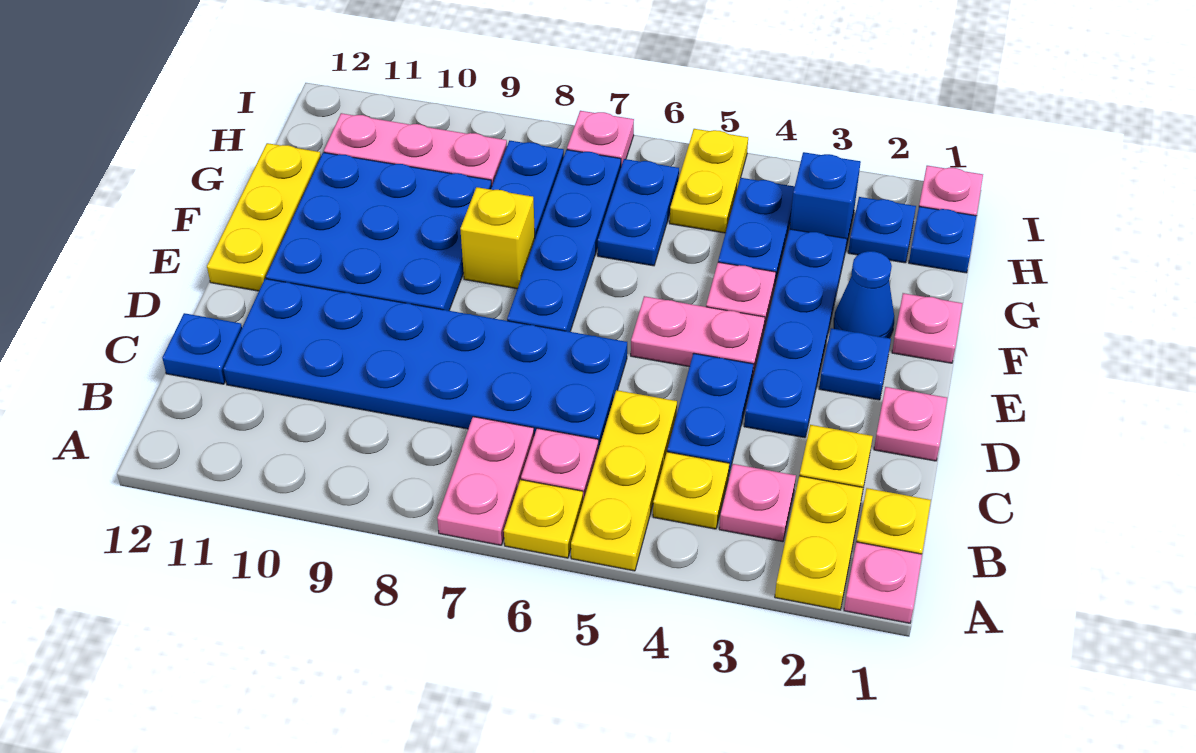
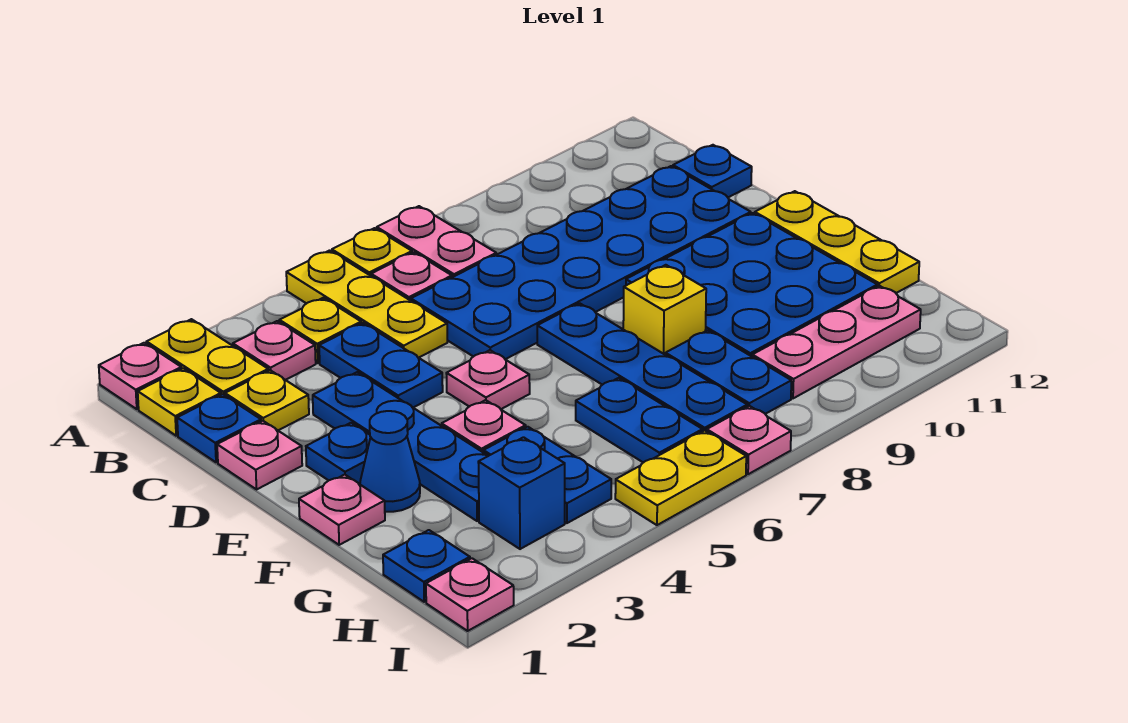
pink 1x2 plate [631,296,765,377] -> pink 1x1 plate [446,350,530,409]
blue 1x1 plate [848,197,916,263] -> blue 1x1 plate moved to [177,394,261,462]
yellow 1x2 plate [670,129,748,233] -> yellow 1x2 plate turned to [615,430,746,525]

